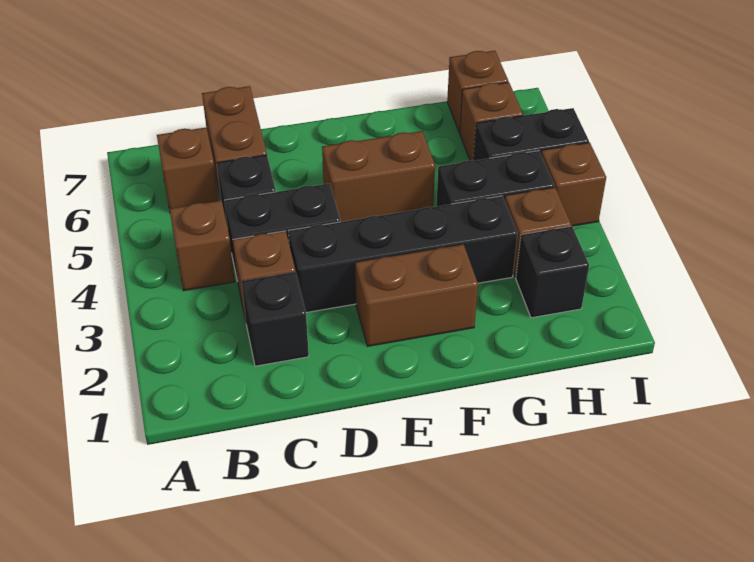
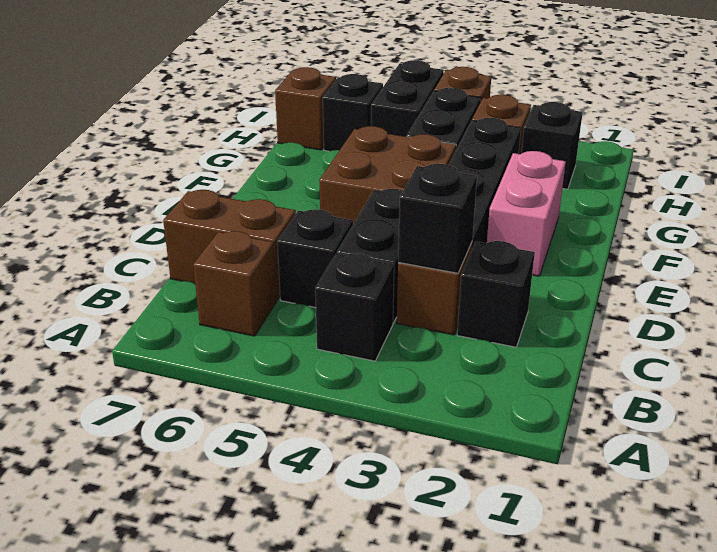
brown 1x1 brick [169,200,235,291] -> black 1x1 brick [315,253,394,361]
none -> black 1x1 brick [398,164,477,273]
brown 1x2 brick [355,244,478,346] -> pink 1x2 brick [487,151,566,276]
brown 1x2 brick [322,131,435,222] -> brown 2x2 brick [319,126,456,224]
brown 1x1 brick [460,82,523,161] -> black 1x1 brick [323,74,383,151]

